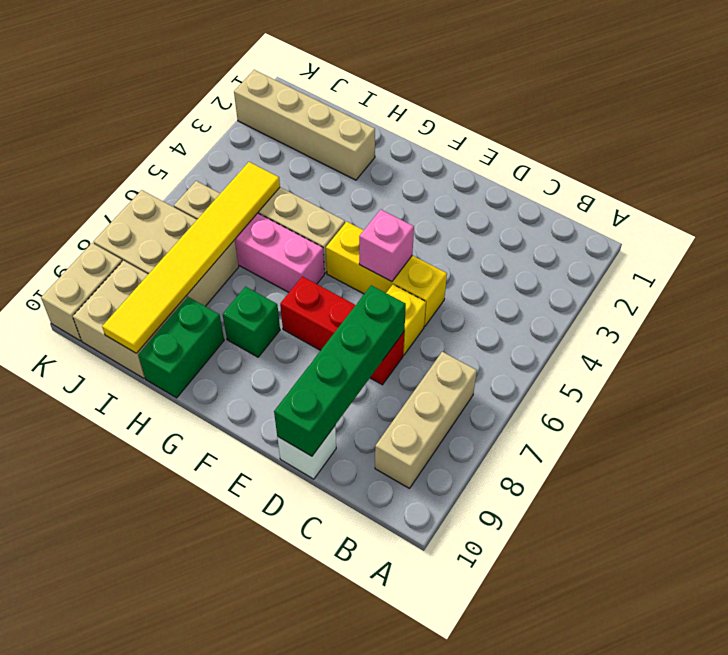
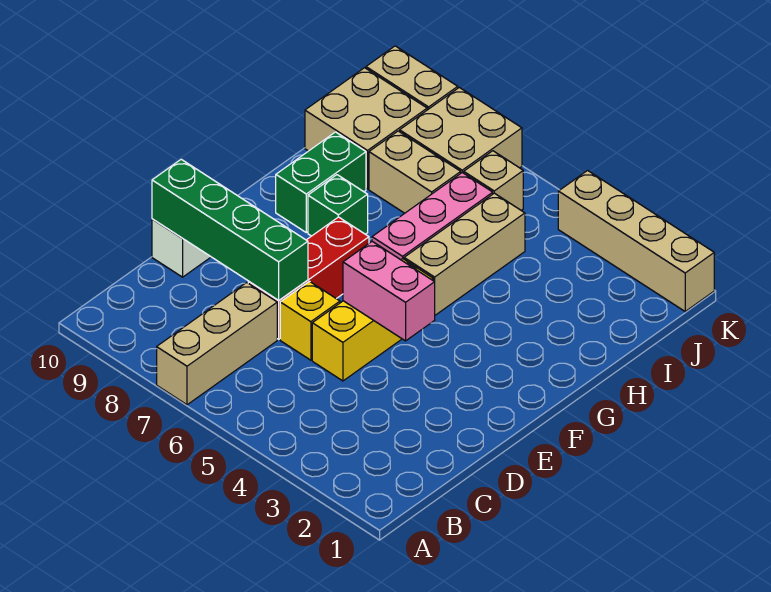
tan 1x3 brick [375,352,477,489] -> tan 1x3 brick turned to [157,283,277,405]
pink 1x1 brick [359,210,414,282] -> pink 1x2 brick [343,242,435,341]
tan 1x4 brick [234,70,375,180] -> tan 1x4 brick turned to [558,171,714,311]
green 1x2 brick [138,297,224,398] -> green 1x2 brick turned to [276,132,366,232]
yellow 1x6 tile [102,162,280,353] -> none

